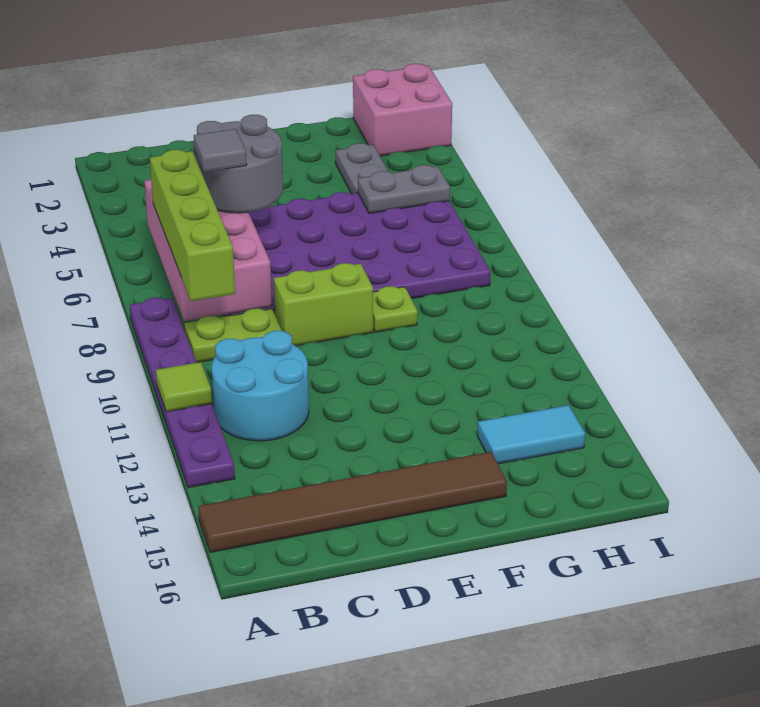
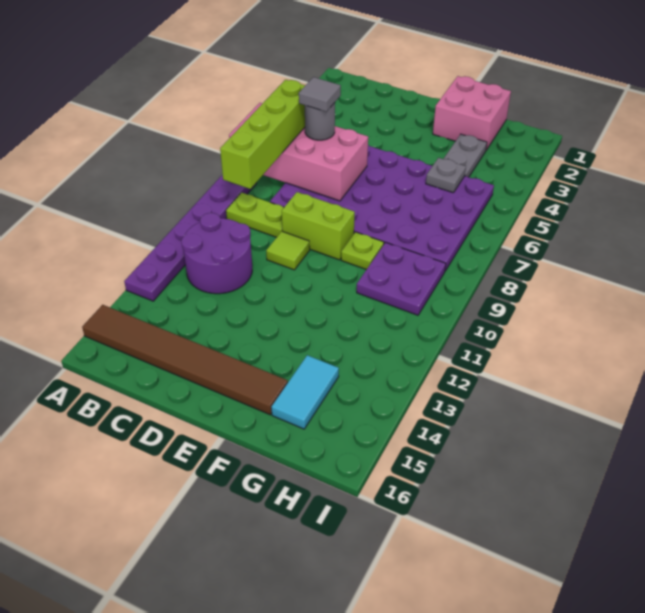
lime 1x1 tile [156,362,212,412] -> lime 1x1 tile moved to [266,231,310,270]
pink 2x4 brick [144,180,272,321] -> pink 2x4 brick turned to [229,103,368,201]
cyan 2x2 round brick [212,331,309,441] -> purple 2x2 round brick [181,213,252,294]
grey 2x2 round brick [193,115,283,213] -> grey 1x1 round brick [305,103,335,140]
grey 1x2 plate [358,165,450,213] -> grey 1x1 plate [426,158,466,193]
none -> purple 2x2 plate [357,242,446,315]
cyan 1x2 tile [478,405,585,464] -> cyan 1x2 tile turned to [272,355,339,429]
pink 2x2 brick [353,64,452,156] -> pink 2x2 brick moved to [433,76,511,150]

